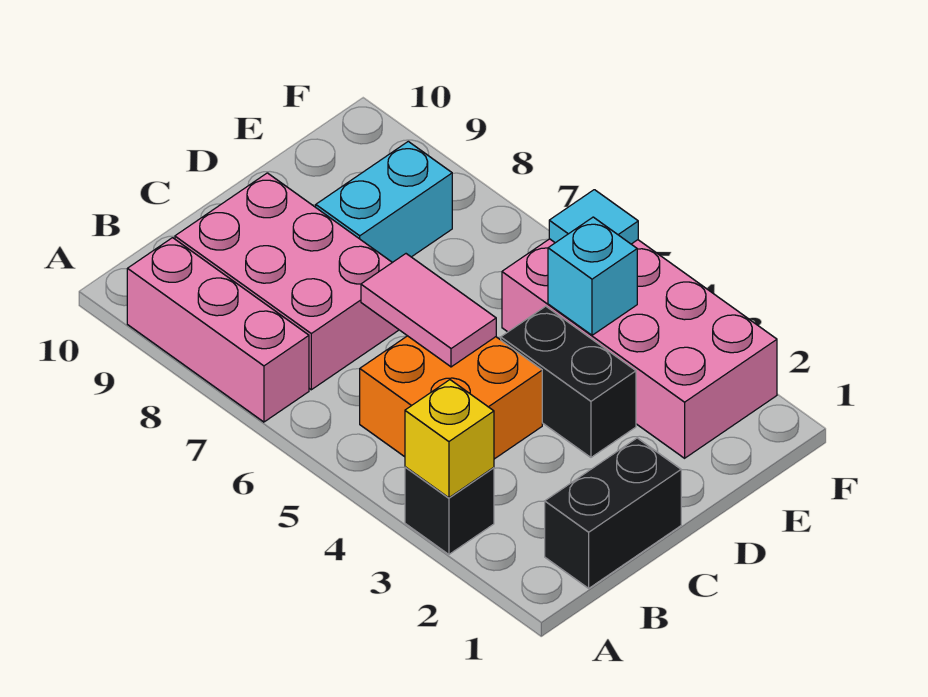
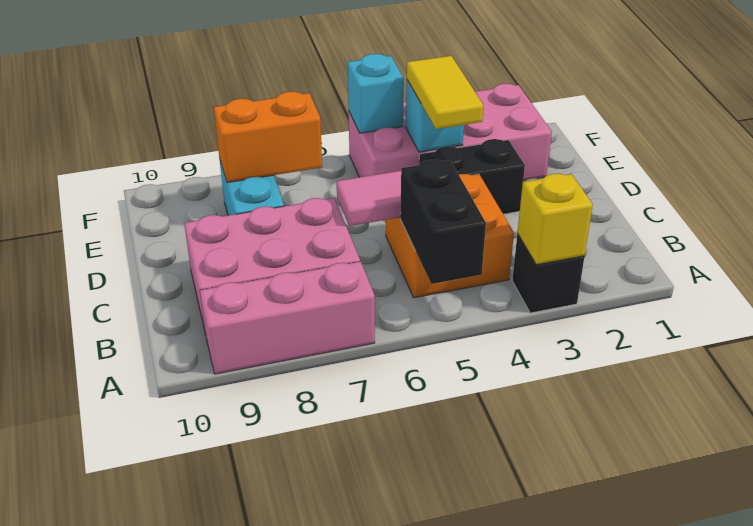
black 1x2 brick [545,438,681,588] -> black 1x2 brick moved to [400,160,486,284]
none -> yellow 1x2 tile [407,56,483,129]
none -> orange 1x2 brick [214,91,322,183]
cyan 1x1 tile [549,190,638,244] -> cyan 1x1 brick [348,54,404,133]

